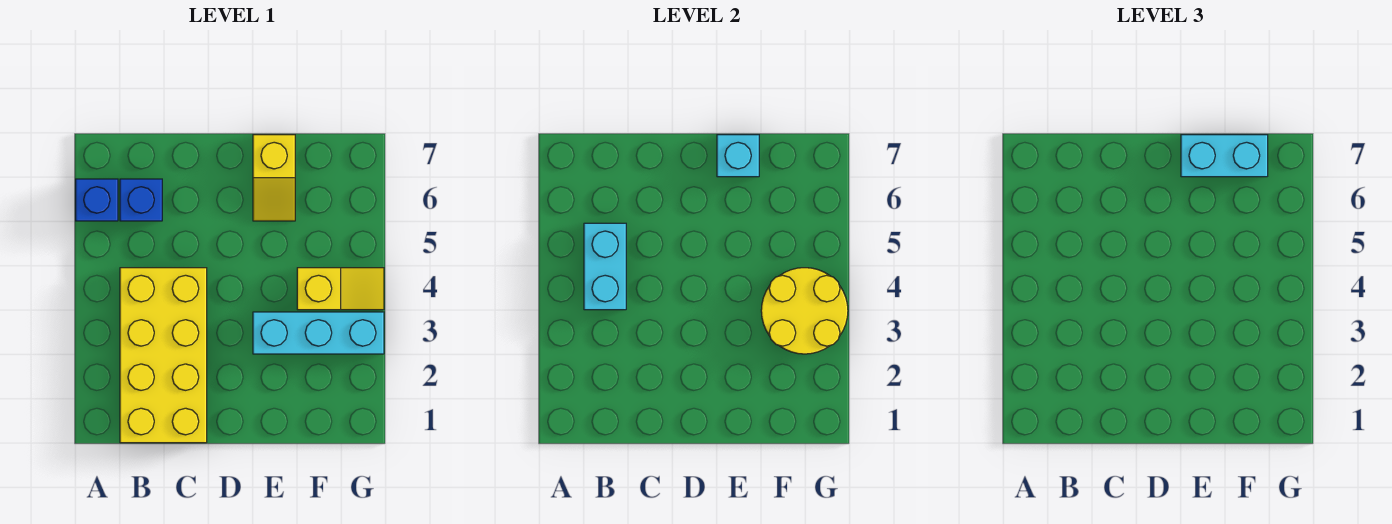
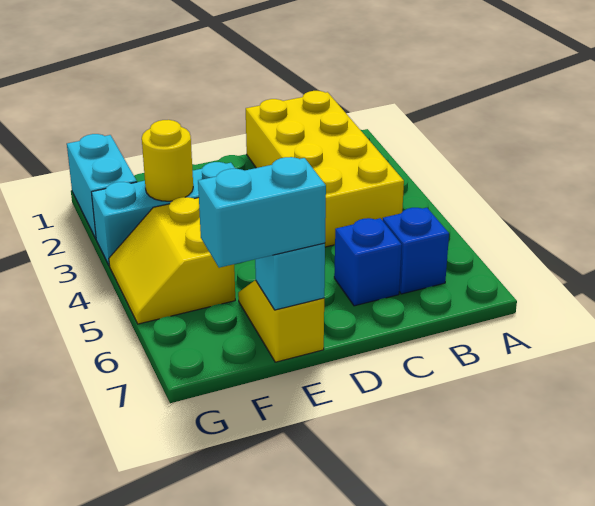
blue 1x1 brick [76,179,118,221] -> blue 1x1 brick moved to [334,218,402,306]
cyan 1x2 brick [584,223,626,310] -> cyan 1x2 brick moved to [67,134,137,238]
yellow 2x2 round brick [761,268,848,354] -> yellow 1x1 round brick [142,120,193,201]
yellow 1x2 slope [297,268,384,310] -> yellow 2x2 slope [109,197,235,324]

